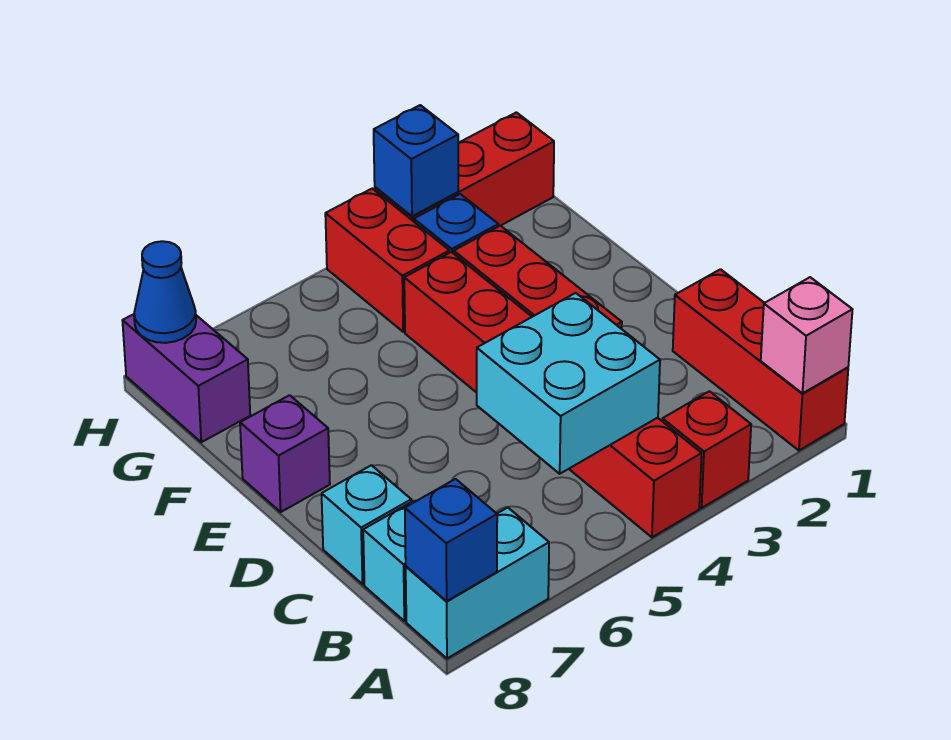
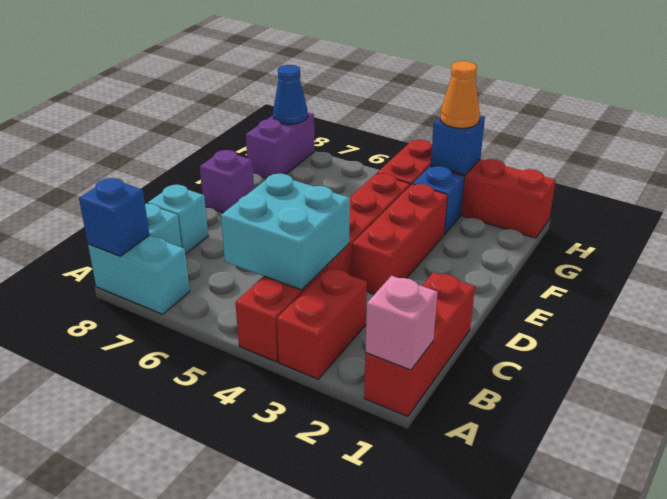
red 1x1 brick [662,391,751,508] -> red 1x2 brick [277,268,367,379]
none -> orange 1x1 cone [440,61,480,128]

